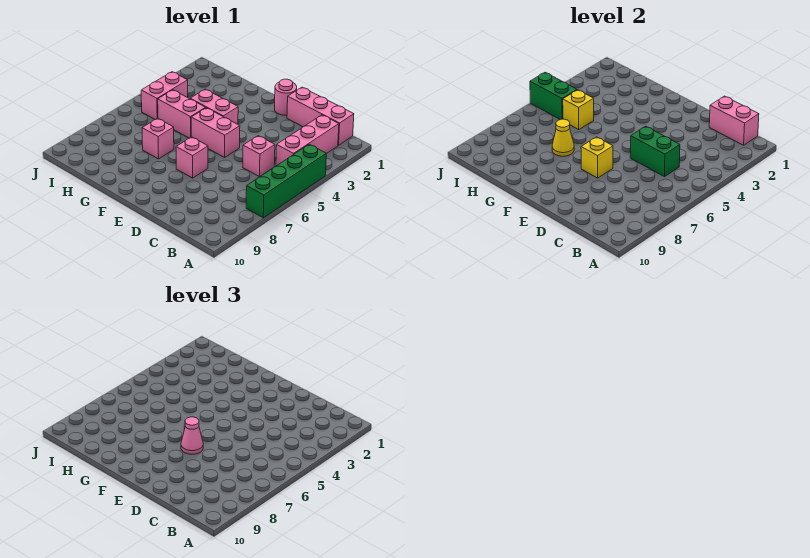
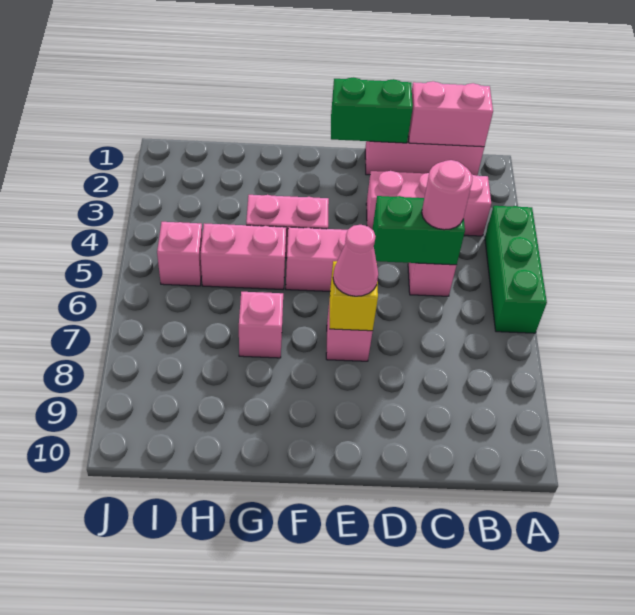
green 1x4 brick [246,144,326,218] -> green 1x3 brick [485,206,547,333]
pink 1x3 brick [276,115,339,166] -> pink 1x3 brick turned to [366,171,491,236]
pink 1x1 round brick [275,79,297,115] -> pink 1x1 round brick moved to [422,160,472,230]
yellow 1x1 cone [552,119,574,156] -> none
yellow 1x1 brick [563,90,594,130] -> none
pink 1x2 brick [141,72,188,120] -> pink 1x1 brick [157,222,202,286]
green 1x2 brick [530,72,577,120] -> green 1x2 brick moved to [331,78,413,143]

